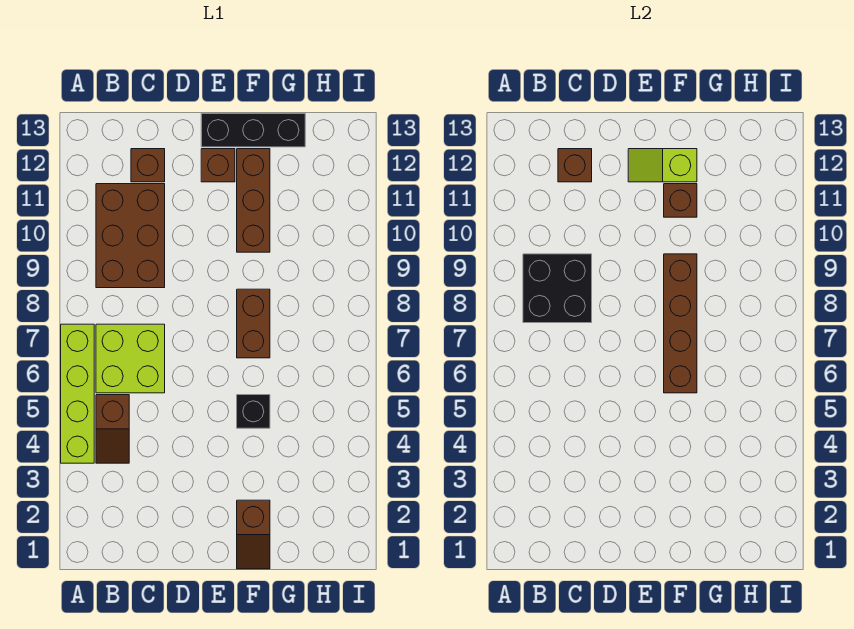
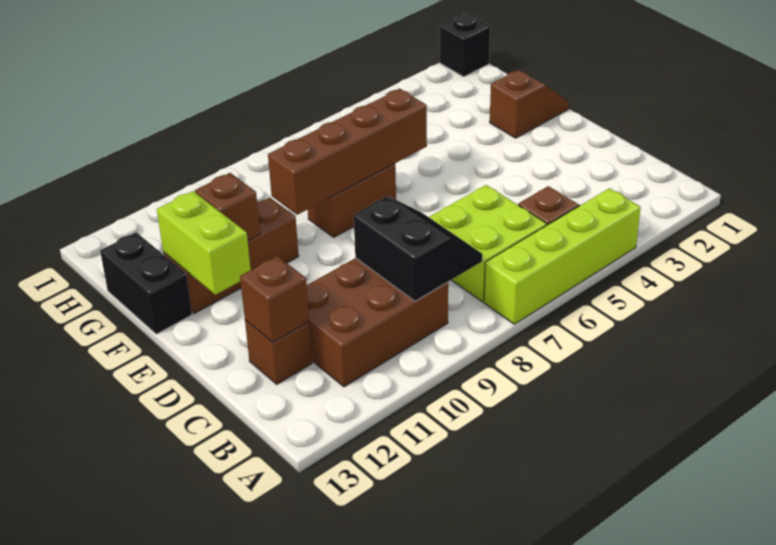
black 2x2 brick [523,254,592,323] -> black 2x2 slope [354,196,482,301]
brown 1x1 brick [201,149,235,182] -> none
lime 1x2 slope [628,149,697,182] -> lime 1x2 brick [157,191,251,295]
black 1x3 brick [201,113,305,147] -> black 1x2 brick [100,232,192,334]
black 1x1 brick [237,395,270,428] -> black 1x1 brick moved to [440,13,490,77]

